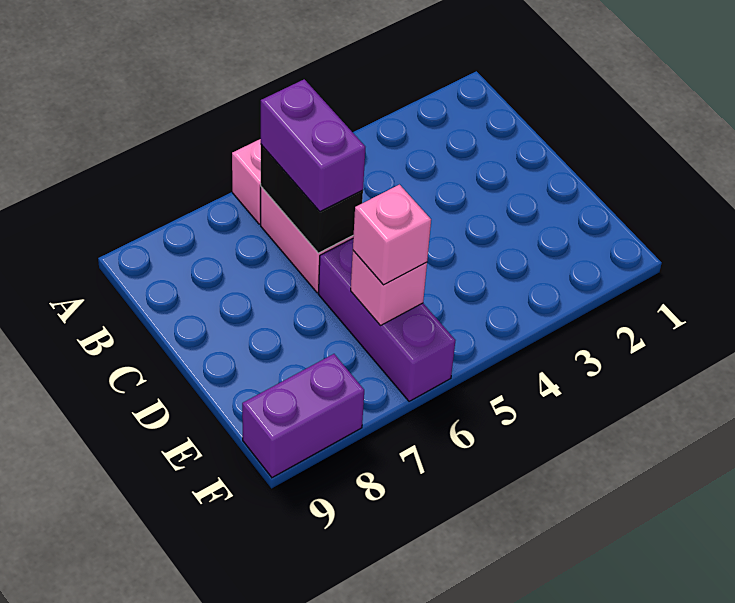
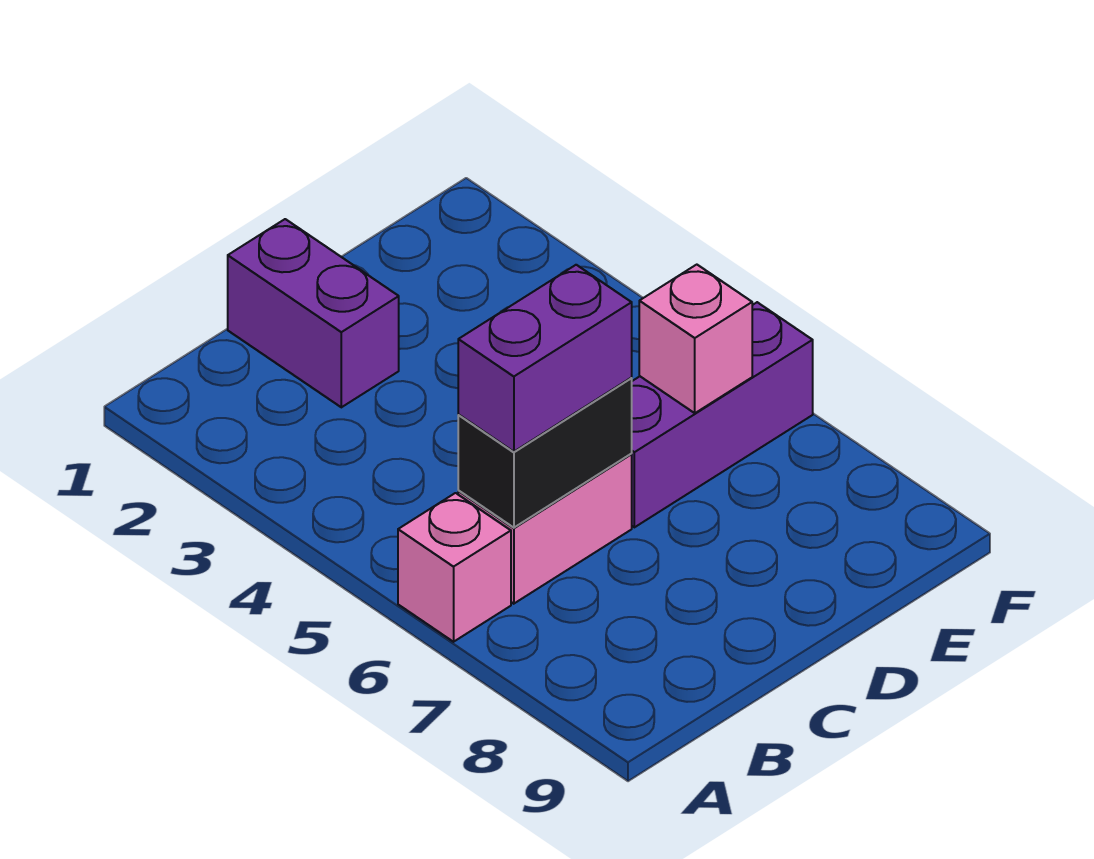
pink 1x1 brick [353,185,431,285] -> none
purple 1x2 brick [242,354,364,478] -> purple 1x2 brick moved to [228,219,399,407]

